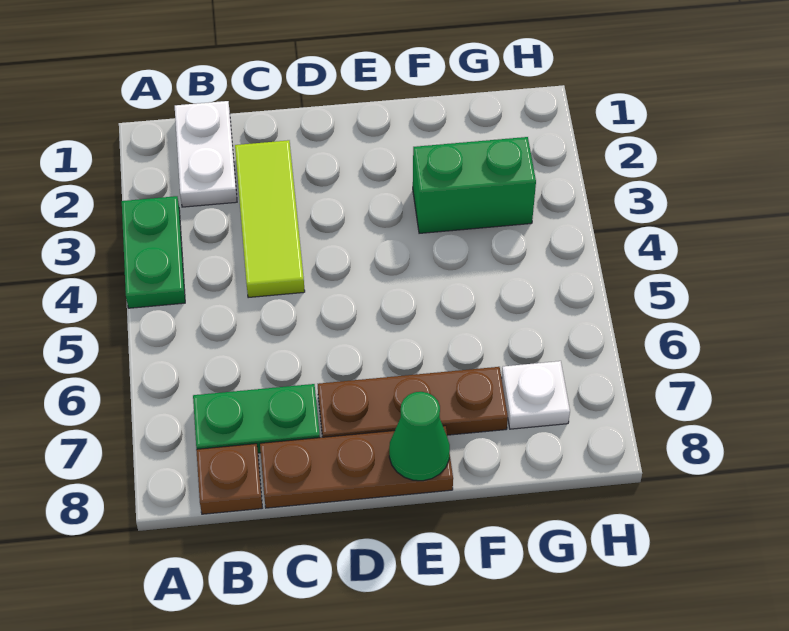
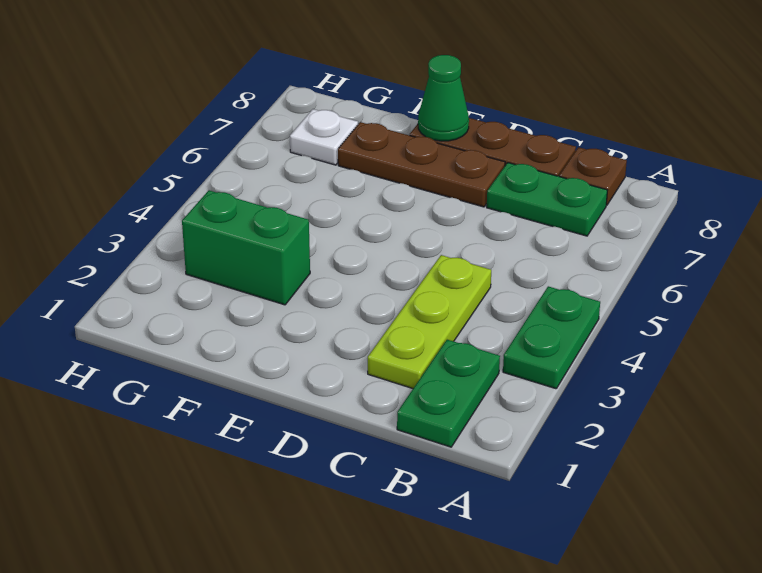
white 1x2 plate [175,101,237,207] -> green 1x2 plate [397,340,500,447]
lime 1x3 tile [235,140,305,298] -> lime 1x3 plate [368,255,491,388]

